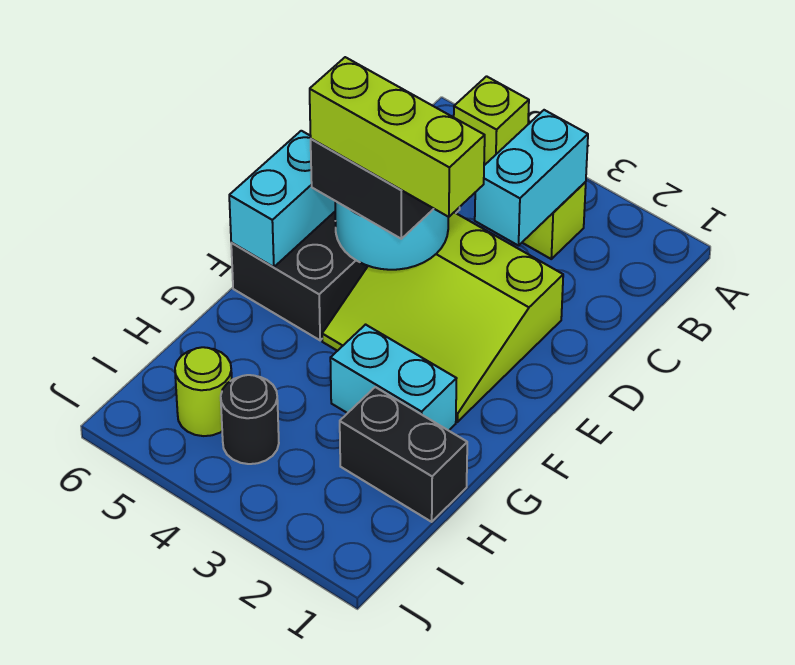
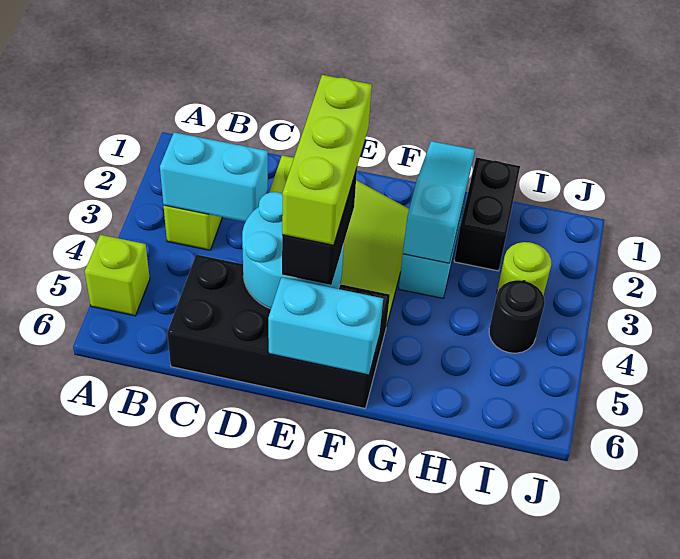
none -> cyan 1x3 slope [403,141,475,263]
lime 1x1 round brick [175,347,232,436] -> lime 1x1 round brick moved to [497,242,551,295]

